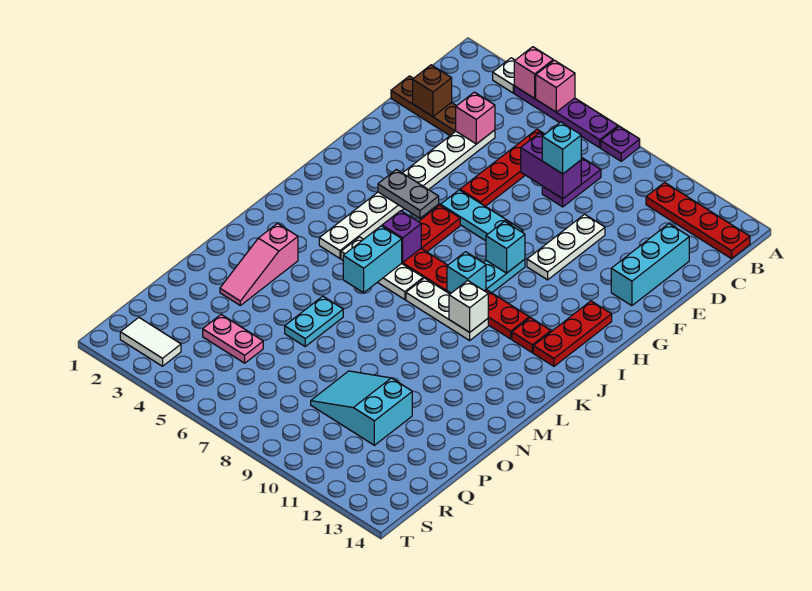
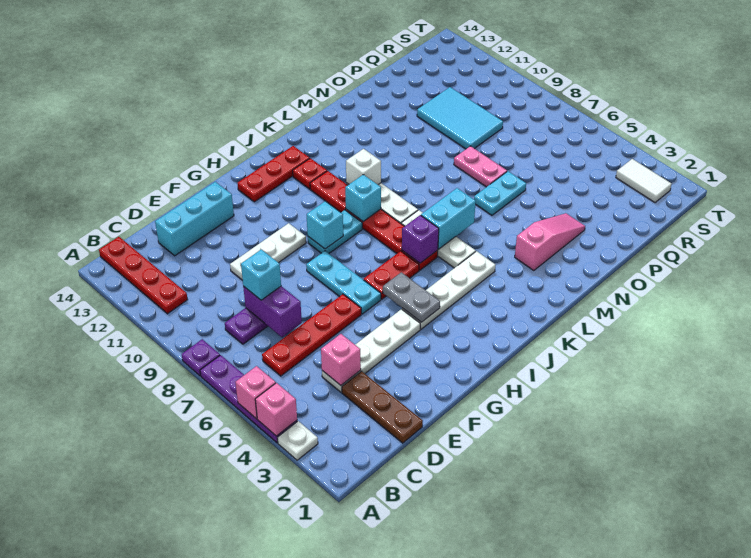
brown 1x1 brick [413,65,452,117] -> none
cyan 2x3 slope [311,371,412,445] -> cyan 2x3 tile [417,87,503,149]
pink 1x2 plate [203,315,263,363] -> pink 1x2 plate moved to [454,146,507,187]

